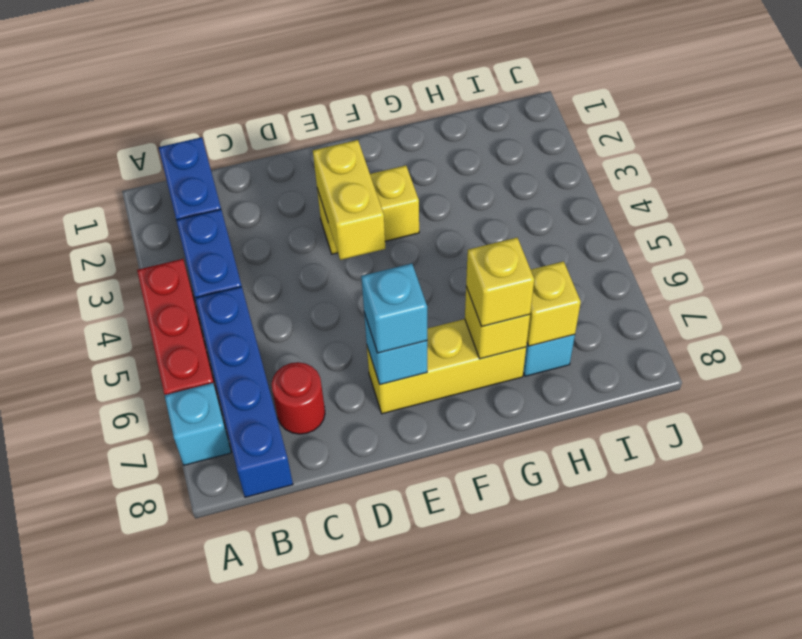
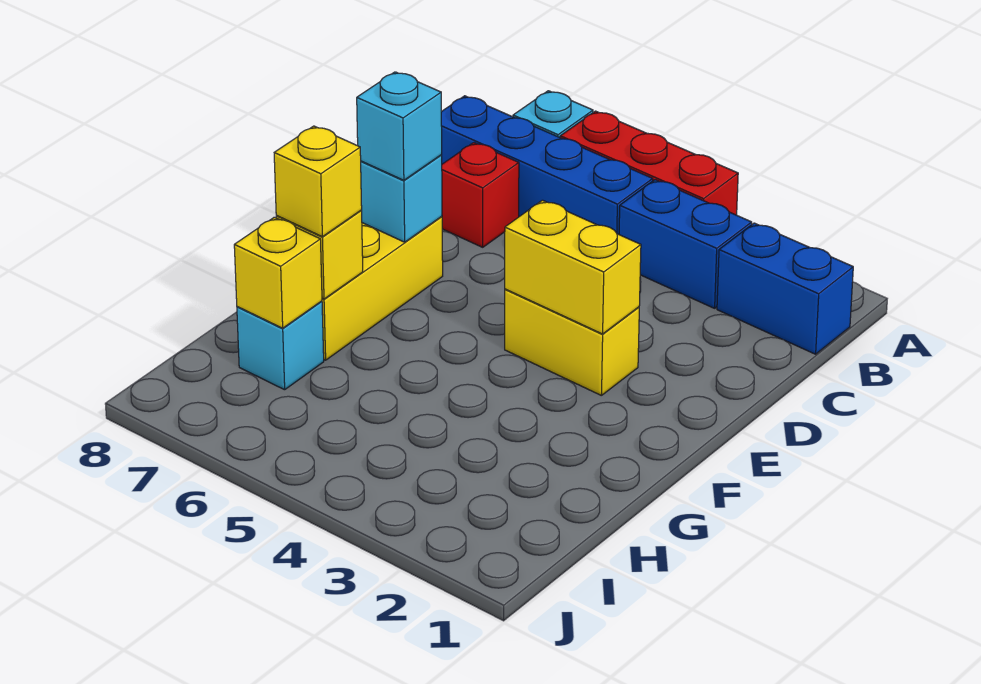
red 1x1 round brick [272,362,325,434] -> red 1x1 brick [442,143,519,247]
yellow 1x2 brick [317,165,419,254] -> yellow 1x2 brick turned to [505,289,639,396]

